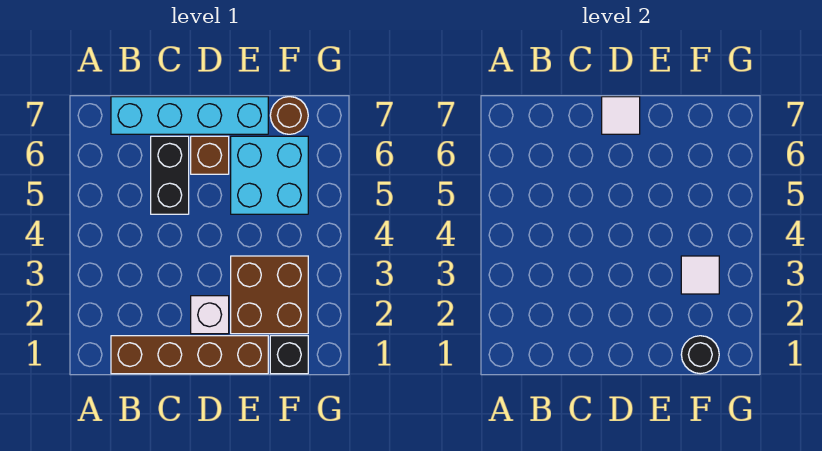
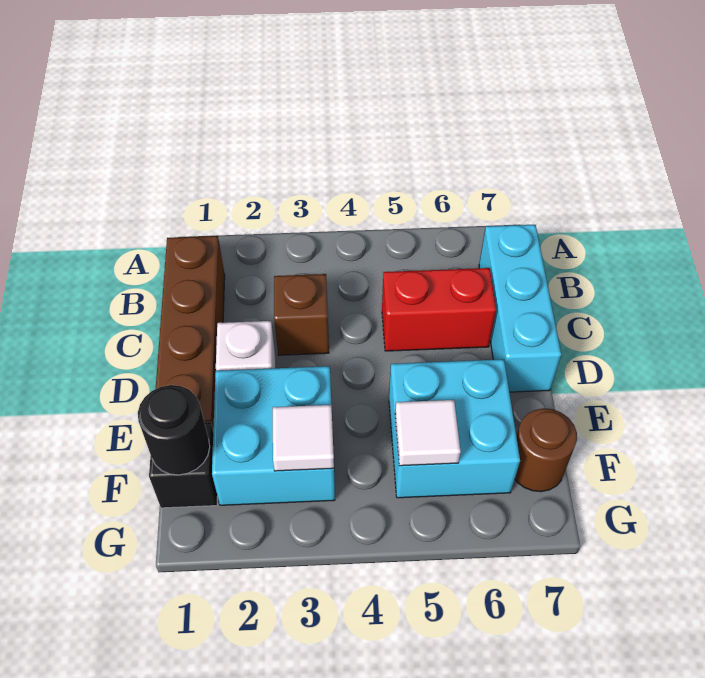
cyan 1x4 brick [111,97,268,134] -> cyan 1x3 brick [479,225,561,392]
black 1x2 brick [151,136,189,214] -> red 1x2 brick [382,268,496,351]
brown 1x1 brick [191,136,229,174] -> brown 1x1 brick moved to [274,274,329,355]
white 1x1 tile [602,97,640,134] -> white 1x1 tile moved to [395,400,461,466]
brown 2x2 brick [231,256,308,334] -> cyan 2x2 brick [212,366,335,505]

